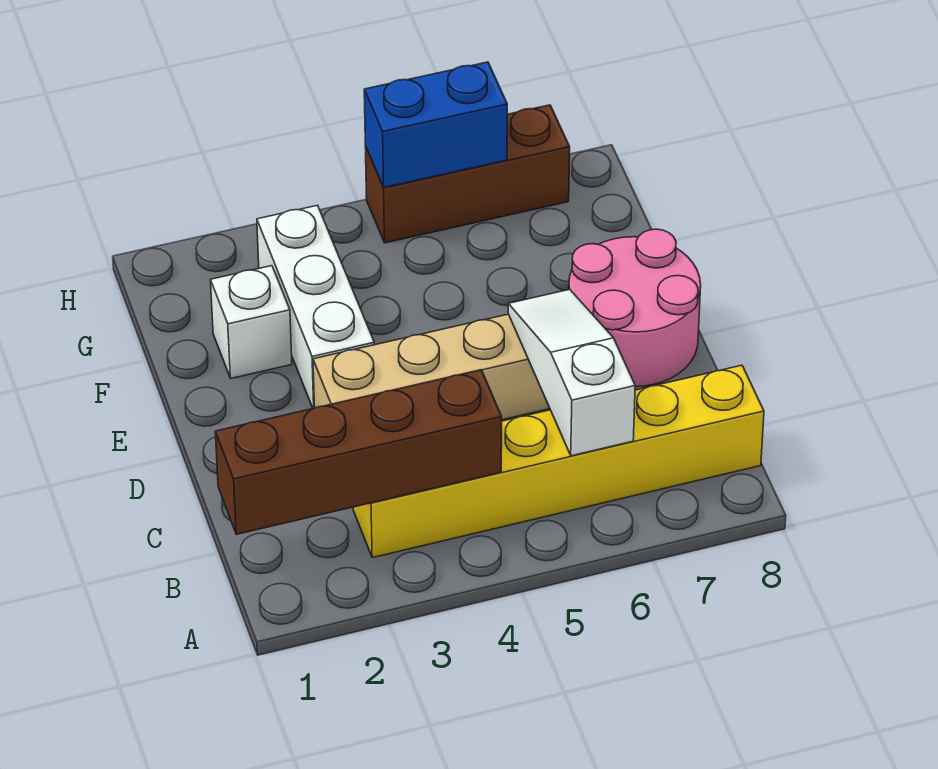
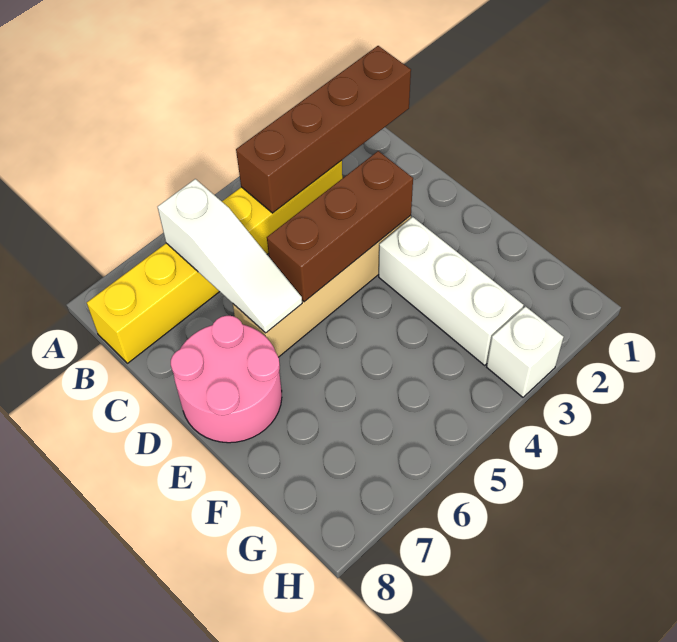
white 1x1 brick [211,266,292,378] -> white 1x1 brick moved to [487,307,564,397]
brown 1x3 brick [365,105,570,243] -> brown 1x3 brick moved to [267,151,413,302]
blue 1x2 brick [364,62,507,188] -> none

